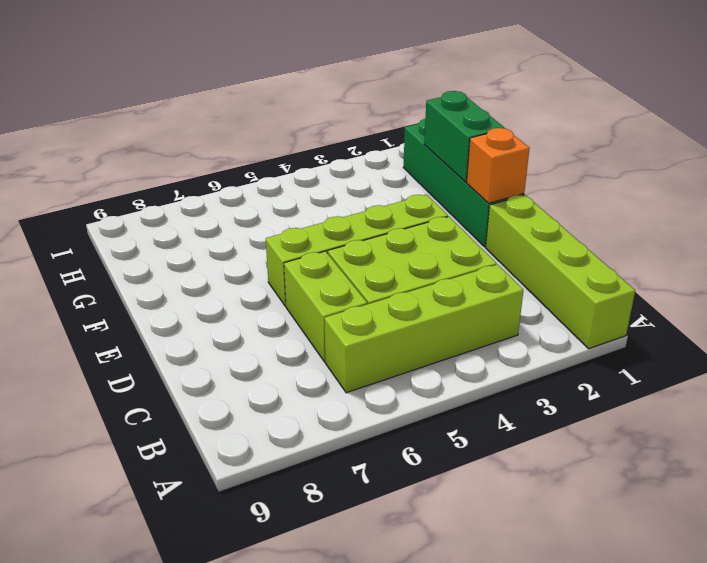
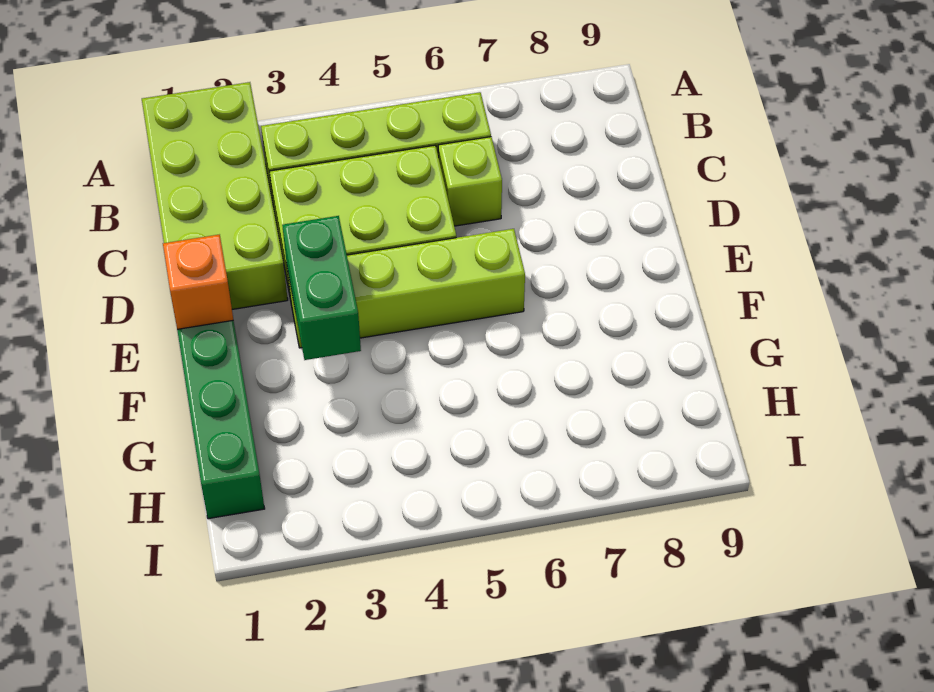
lime 1x4 brick [486,195,635,349] -> lime 2x4 brick [142,82,288,309]
lime 1x2 brick [284,251,367,362] -> lime 1x1 brick [438,137,502,226]
green 1x2 brick [424,91,505,182] -> green 1x2 brick moved to [282,216,361,360]

